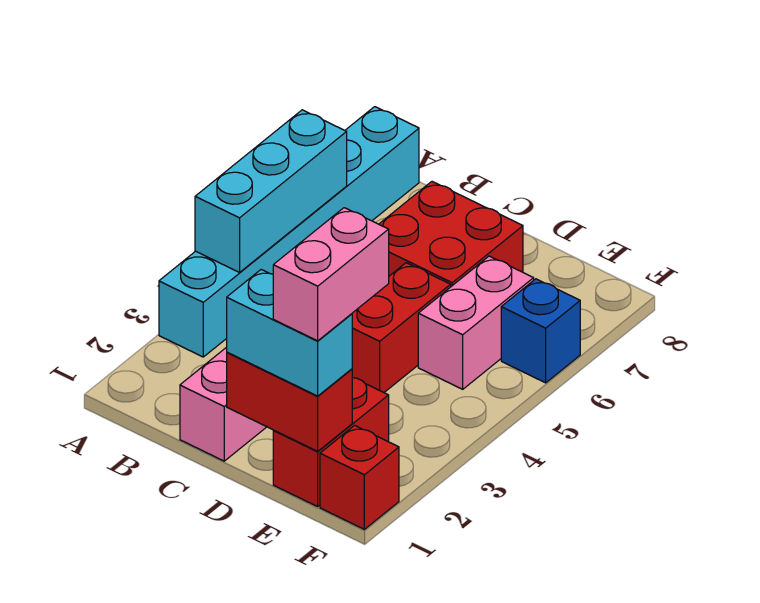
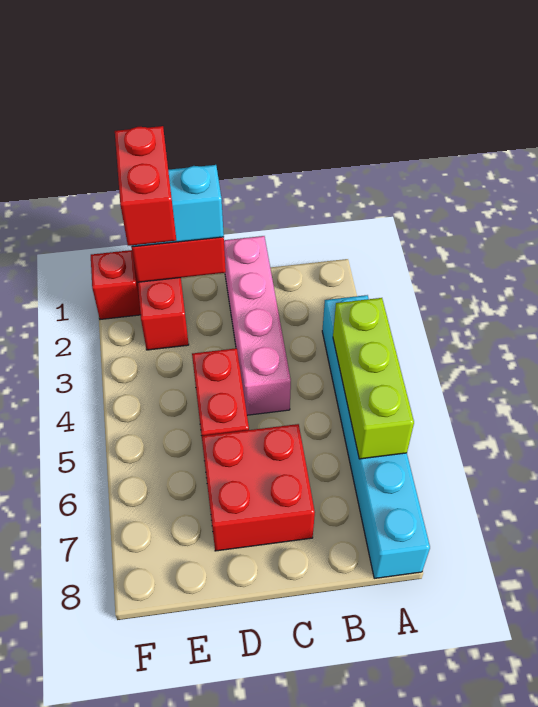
cyan 1x3 brick [195,110,347,272] -> lime 1x3 brick [333,298,414,459]
pink 1x2 brick [273,208,389,341] -> red 1x2 brick [115,126,176,246]
pink 1x2 brick [418,256,534,389] -> none
blue 1x1 brick [501,279,580,383] -> none

